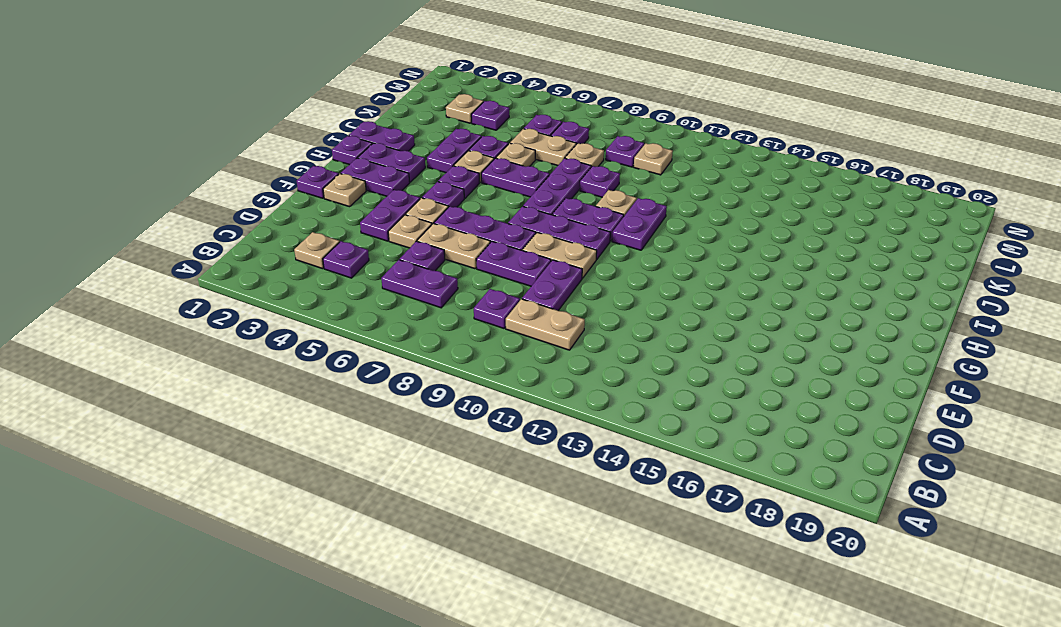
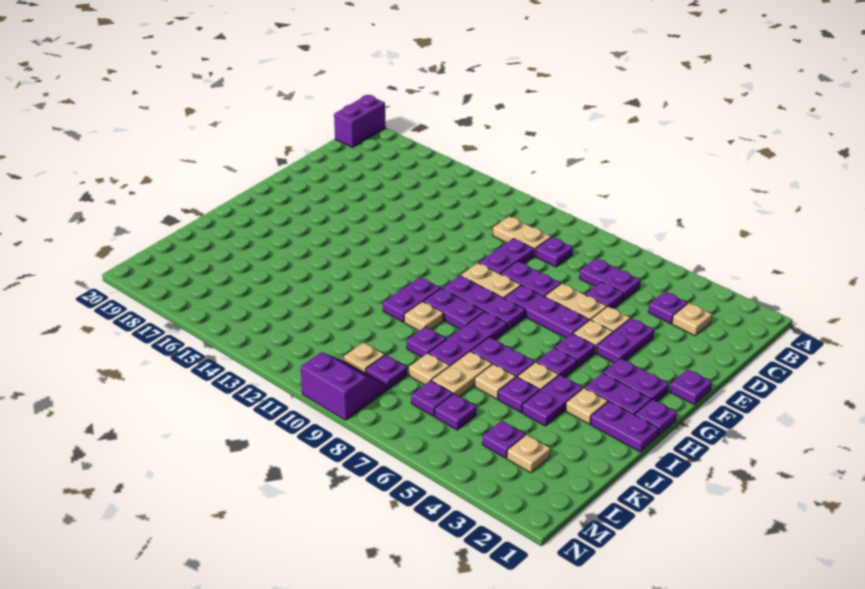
none -> purple 1x2 brick [334,95,386,147]
tan 1x1 plate [323,174,366,207] -> tan 1x1 plate moved to [566,388,608,424]
tan 1x2 plate [510,129,576,165] -> tan 1x2 plate turned to [432,351,492,397]
none -> purple 2x2 slope [301,352,387,420]

